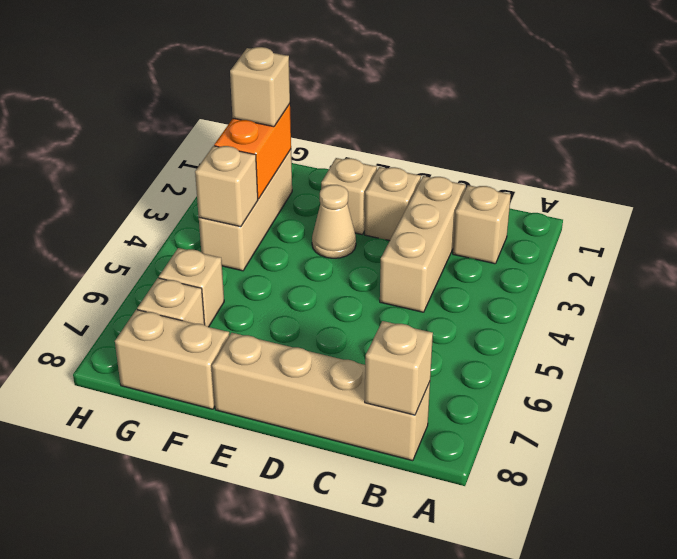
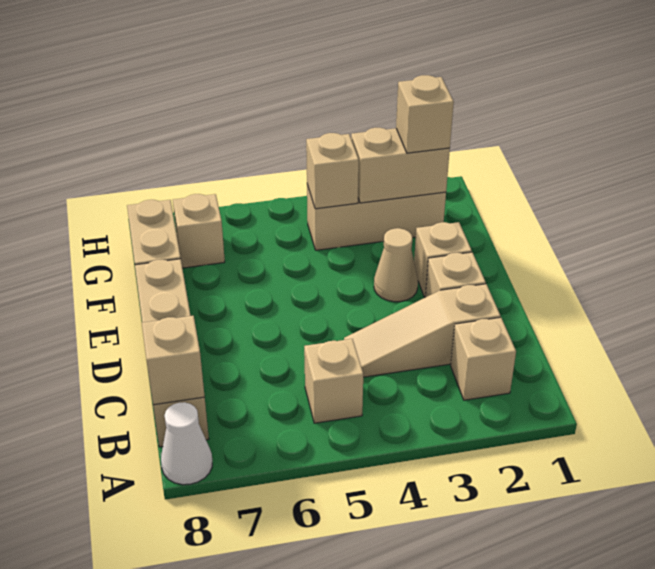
none -> white 1x1 cone [161,402,212,485]
tan 1x3 brick [380,176,465,312] -> tan 1x3 slope [344,284,500,377]
orange 1x2 brick [214,104,291,199] -> tan 1x2 brick [351,128,450,203]
tan 1x1 brick [159,248,224,327] -> tan 1x1 brick moved to [304,339,363,423]

